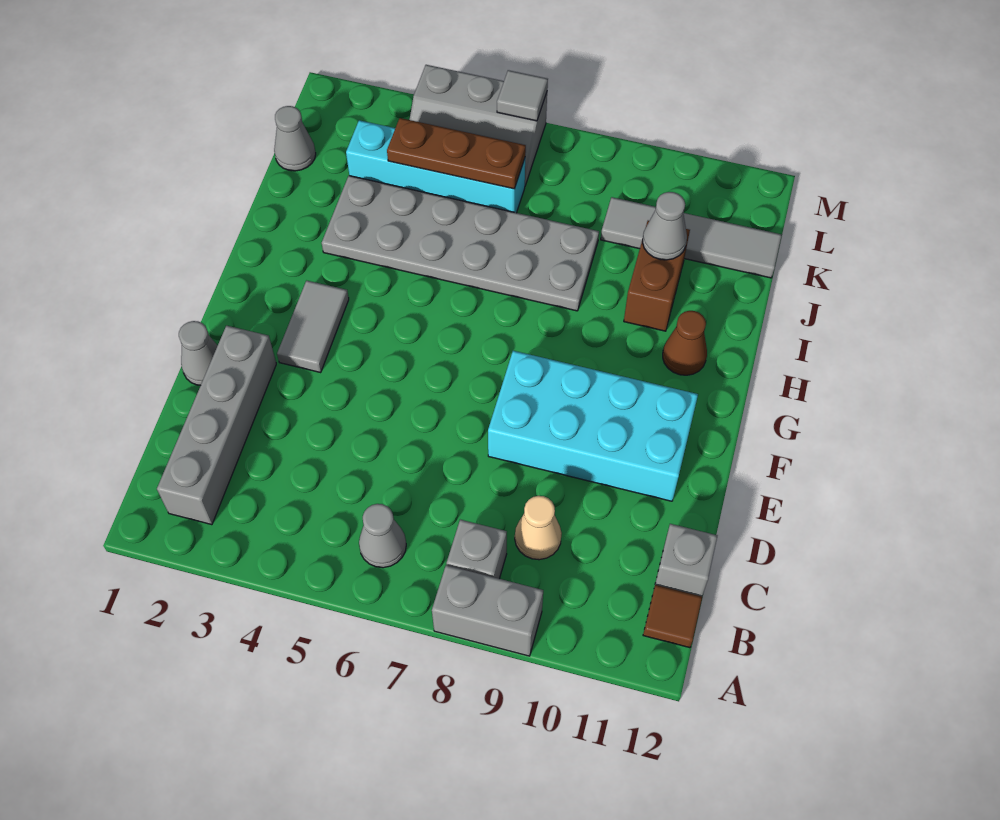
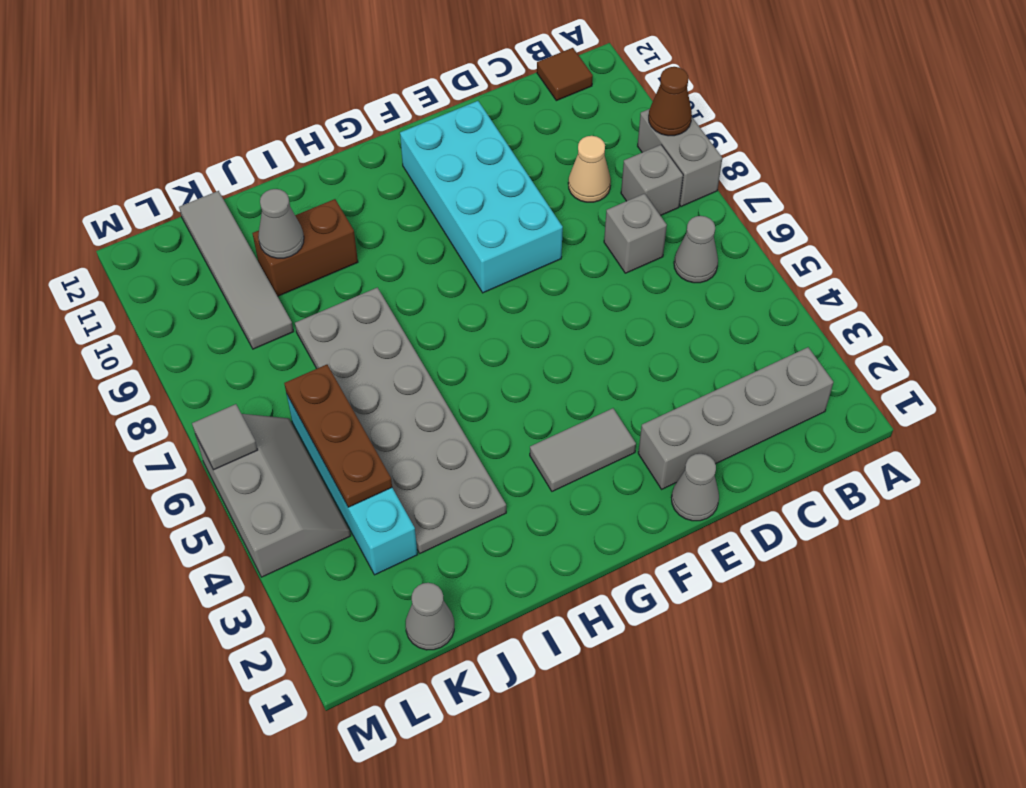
grey 1x1 brick [655,524,717,596] -> grey 1x1 brick moved to [604,194,667,273]
brown 1x1 cone [663,311,707,375] -> brown 1x1 cone moved to [649,67,692,136]

